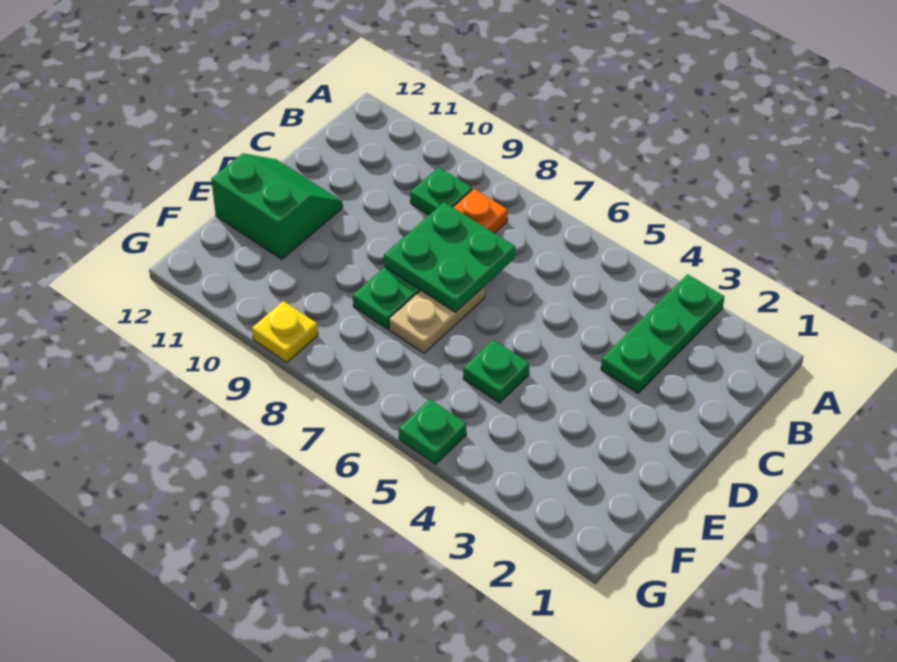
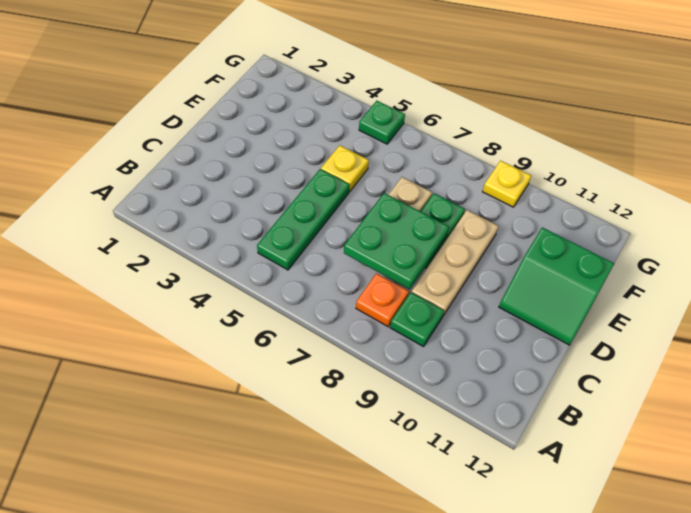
green 1x3 plate [601,274,724,393] -> green 1x3 plate moved to [257,169,350,270]
none -> tan 1x3 plate [411,210,499,316]
green 1x1 plate [463,340,529,403] -> yellow 1x1 plate [321,145,369,191]

